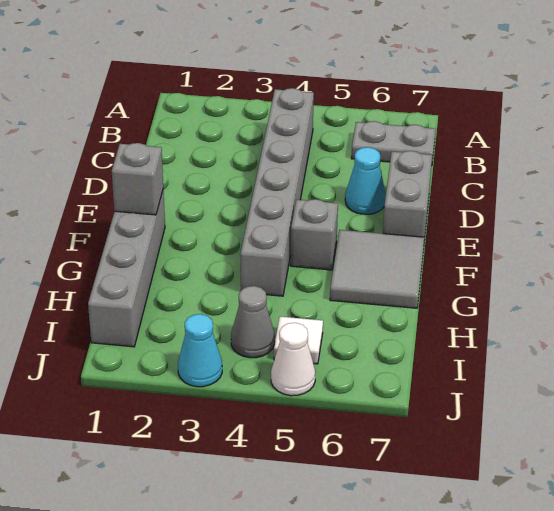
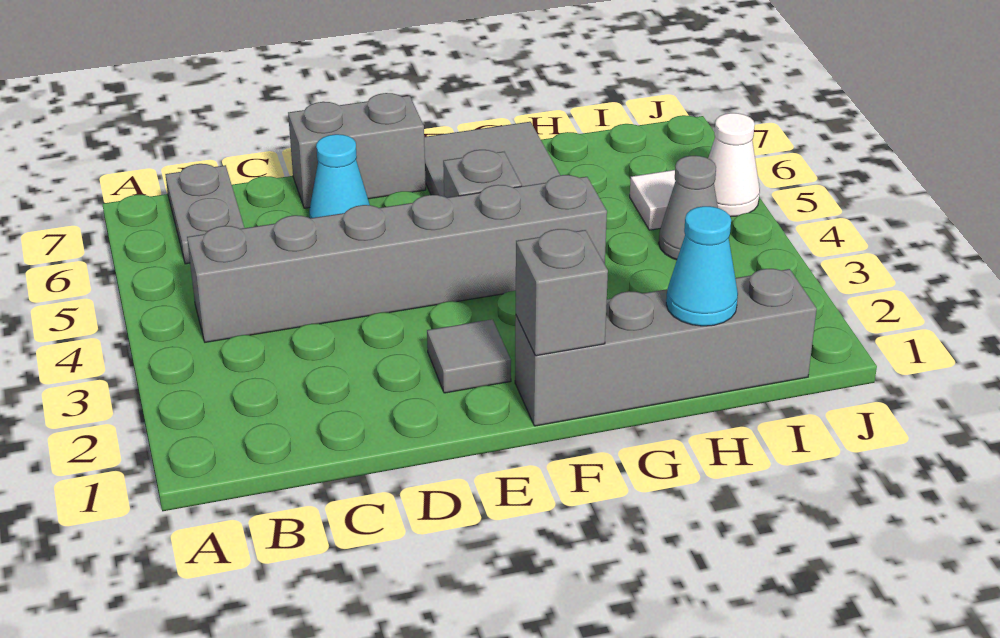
none -> grey 1x1 tile [427,319,511,393]
cyan 1x1 cone [178,314,222,387] -> cyan 1x1 cone moved to [666,206,738,326]

